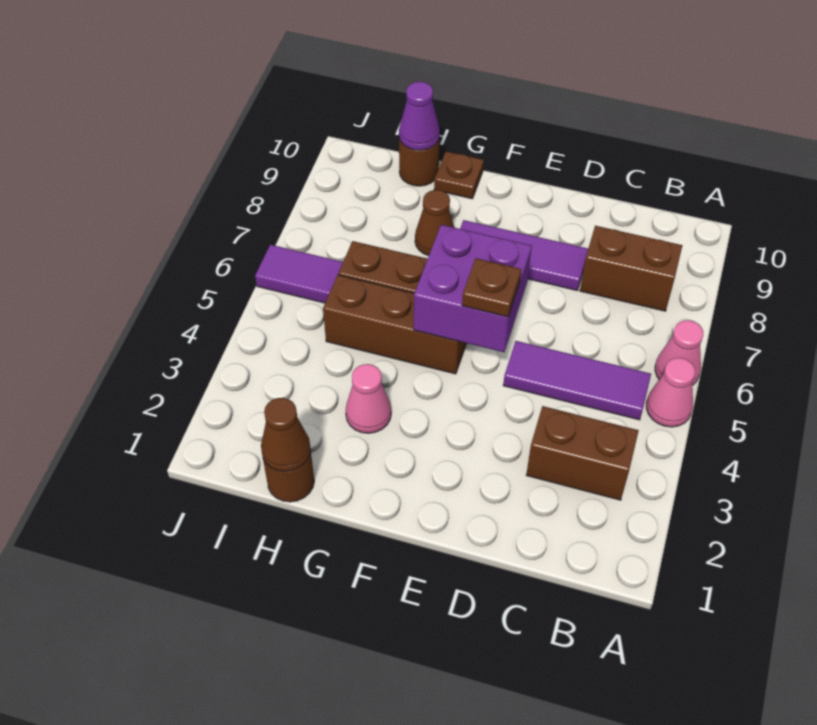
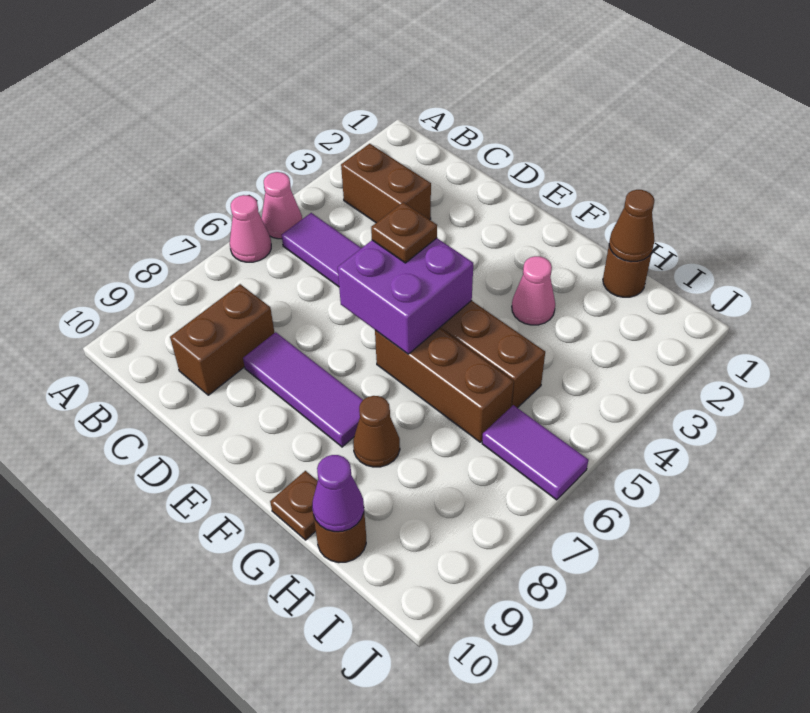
brown 1x2 brick [580,226,682,311] -> brown 1x2 brick turned to [170,284,274,395]

